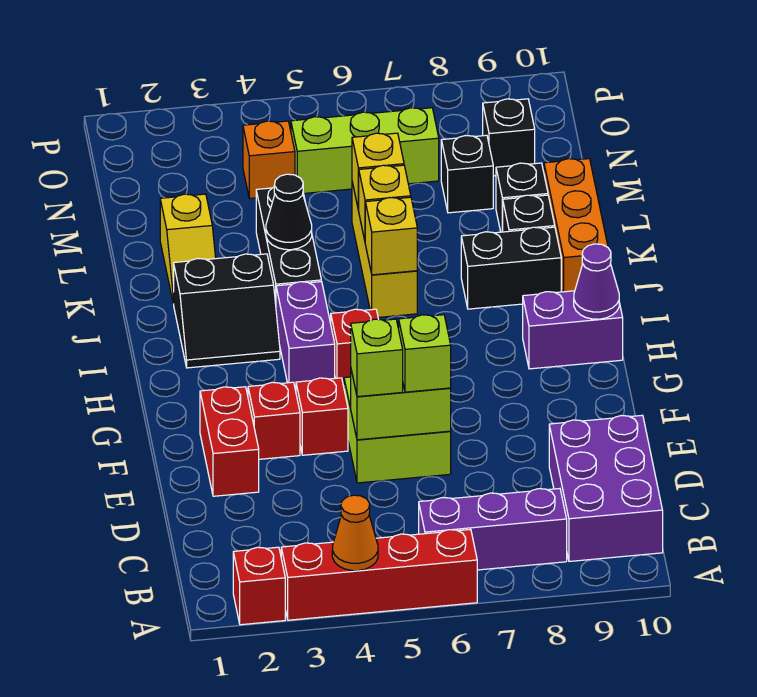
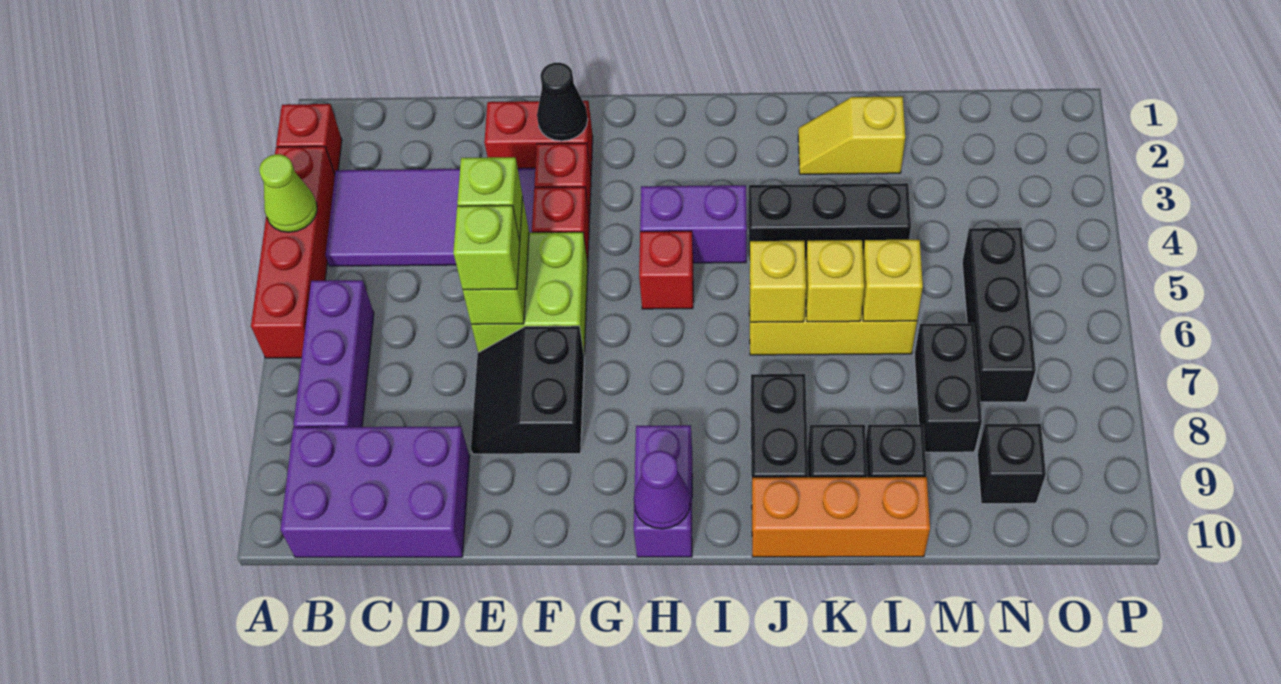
orange 1x1 cone [332,495,378,571] -> lime 1x1 cone [259,154,317,232]
none -> purple 2x4 tile [326,168,535,266]
black 2x2 slope [173,254,280,368] -> black 2x2 slope moved to [471,326,584,454]
black 1x1 cone [266,174,312,250] -> black 1x1 cone moved to [537,63,588,141]
black 1x1 brick [441,135,493,213] -> black 1x2 brick [914,323,982,452]
orange 1x1 brick [243,121,295,199] -> none
lime 1x3 brick [291,108,439,193] -> black 1x3 brick [962,228,1036,402]

